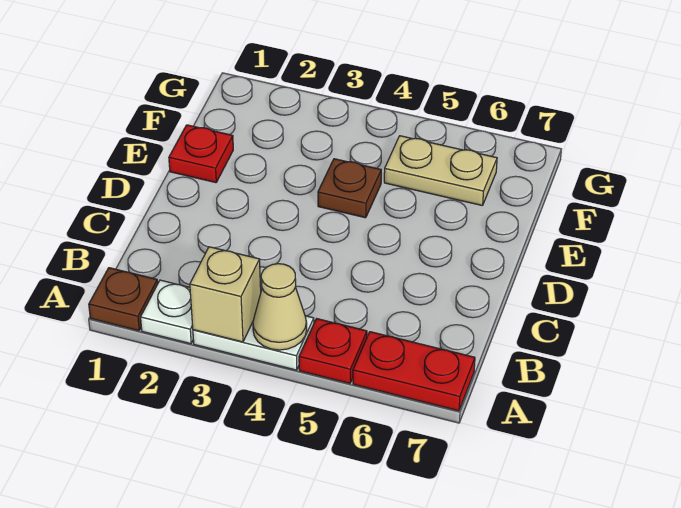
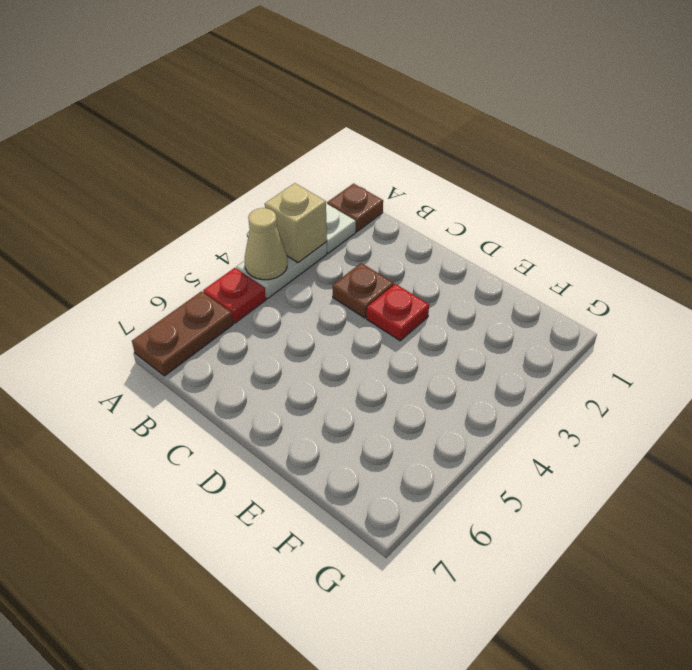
red 1x2 plate [353,332,475,411] -> brown 1x2 plate [132,291,233,376]
red 1x1 plate [169,125,233,183] -> red 1x1 plate moved to [367,284,429,341]
brown 1x1 plate [318,159,381,218] -> brown 1x1 plate moved to [333,263,394,318]
tan 1x2 plate [384,136,497,206] -> none

